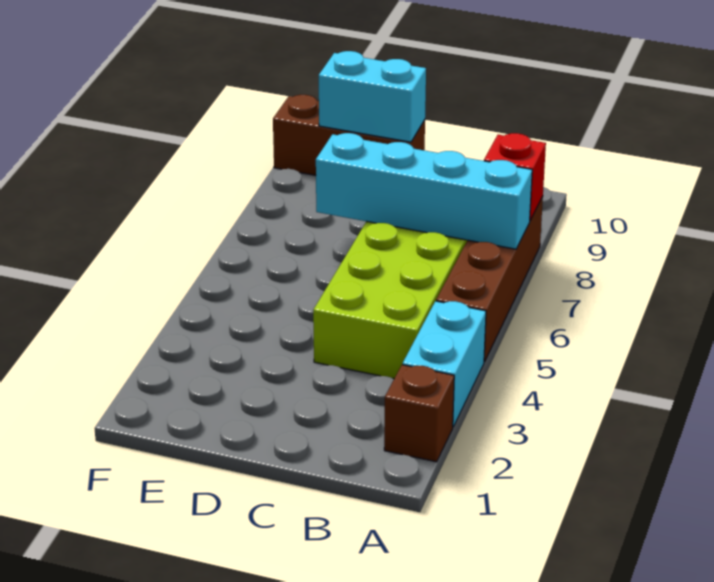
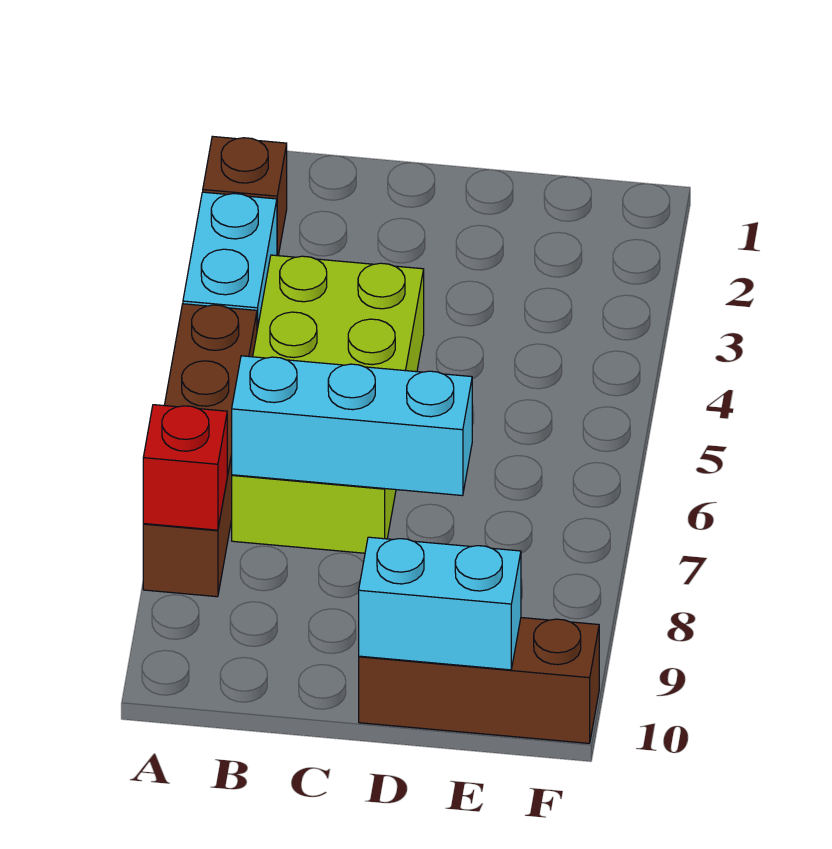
cyan 1x4 brick [316,133,532,249] -> cyan 1x3 brick [232,356,472,496]

